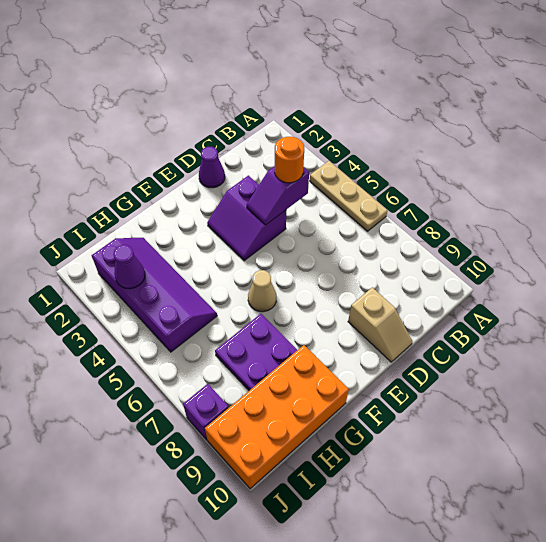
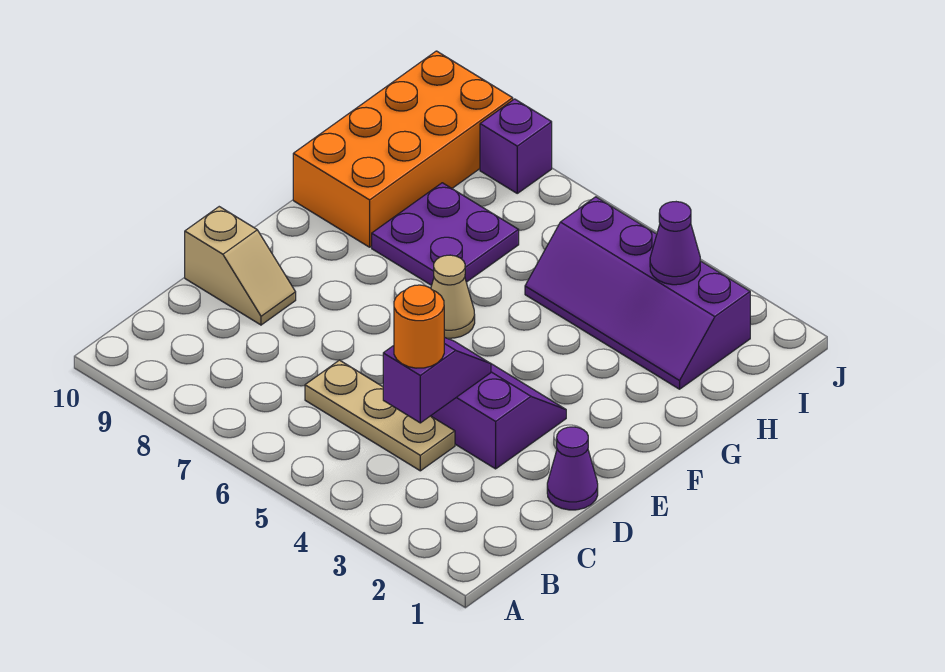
tan 1x3 plate [310,161,388,231] -> tan 1x3 plate moved to [305,360,455,471]
tan 1x2 slope [348,287,413,362] -> tan 1x2 slope turned to [185,207,296,325]

